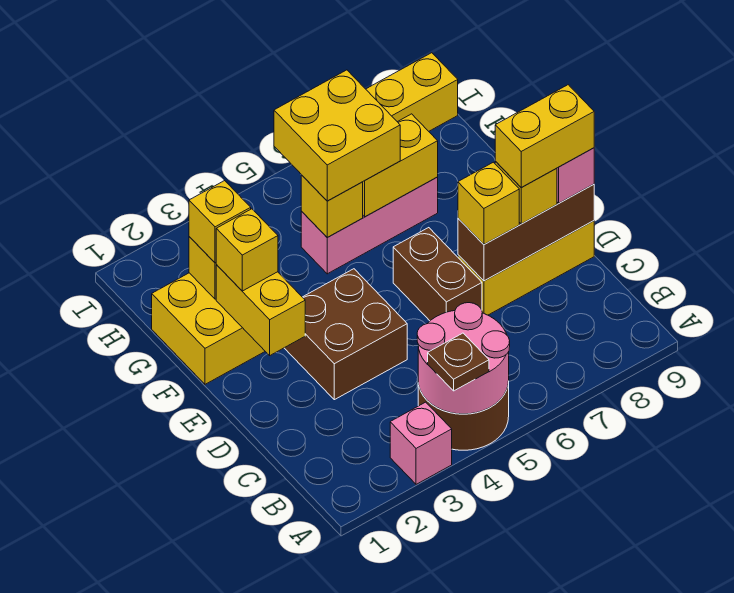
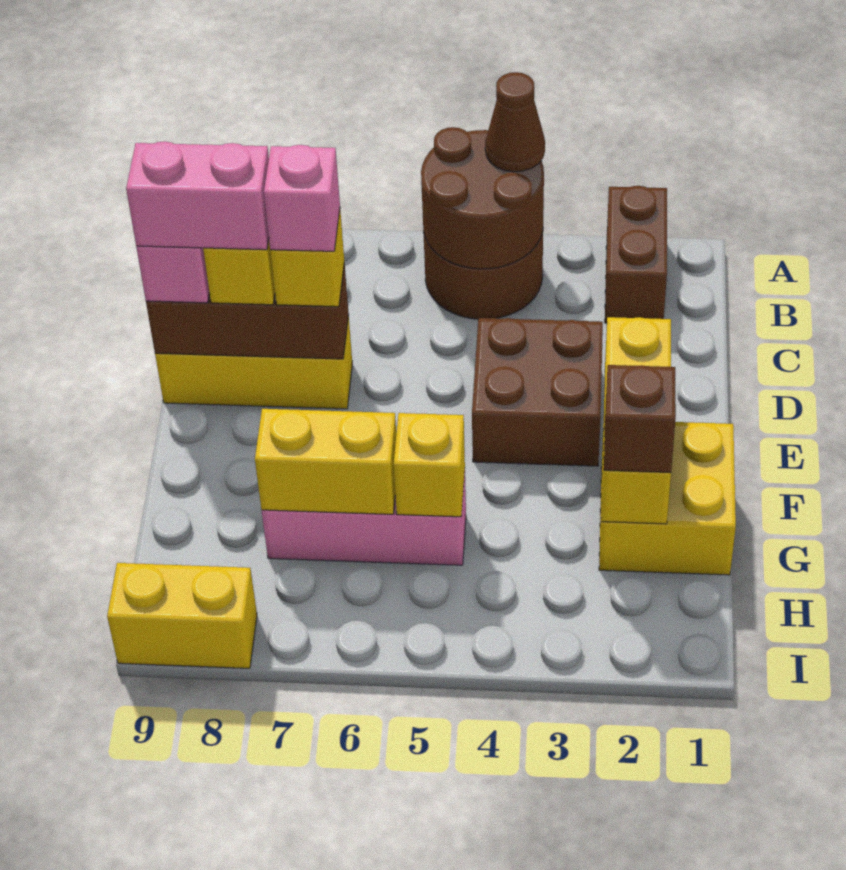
pink 1x1 brick [390,402,452,484] -> pink 1x1 brick moved to [264,145,340,251]
pink 2x2 round brick [417,303,510,414] -> brown 2x2 round brick [421,127,544,269]
brown 1x1 plate [428,333,489,391] -> brown 1x1 cone [485,72,545,172]
brown 1x2 brick [393,228,482,321] -> brown 1x2 brick moved to [605,186,667,323]
yellow 1x2 brick [495,85,594,188] -> pink 1x2 brick [126,141,269,250]
yellow 1x1 brick [216,209,278,291] -> none
yellow 1x1 brick [189,181,251,263] -> brown 1x1 brick [604,365,676,473]
yellow 2x2 brick [274,70,400,201] -> none

